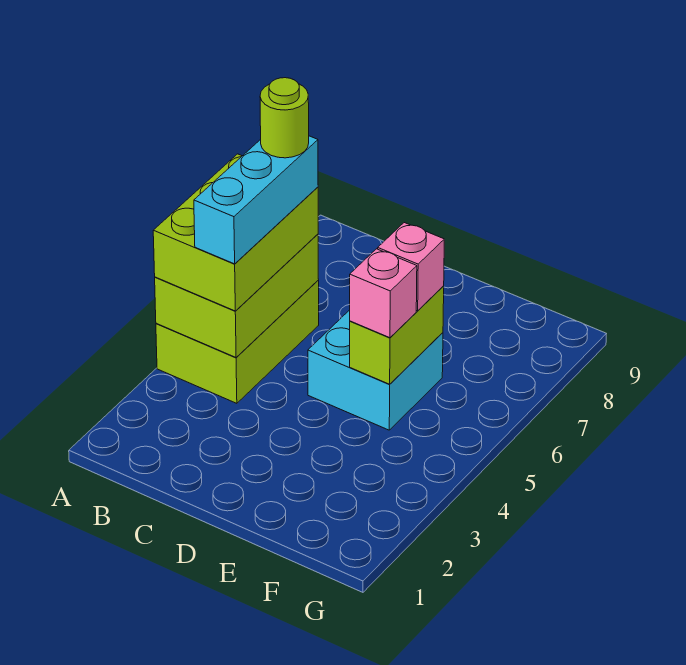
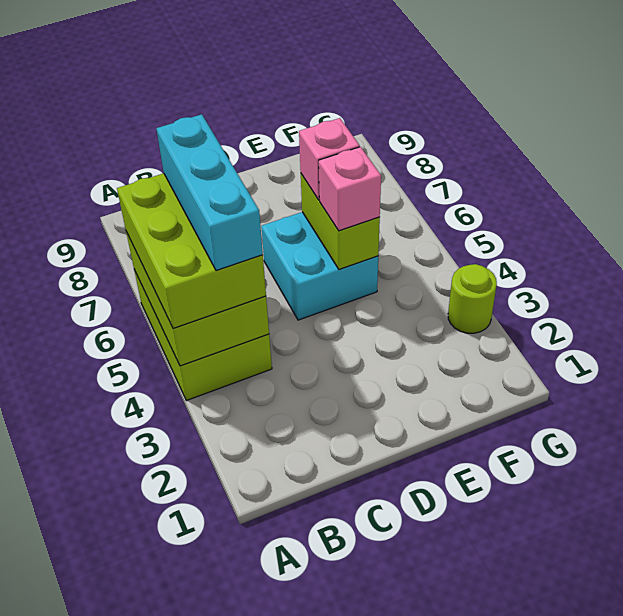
lime 1x1 round brick [260,78,309,158] -> lime 1x1 round brick moved to [448,264,497,333]

